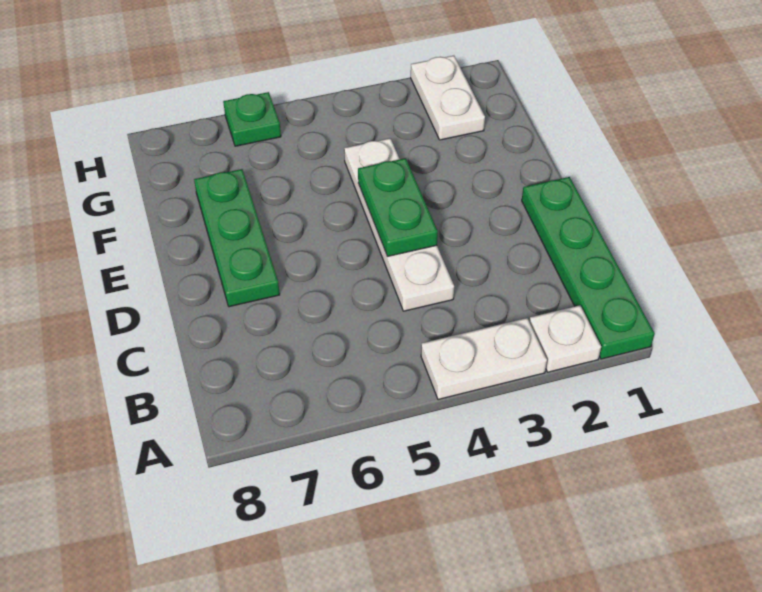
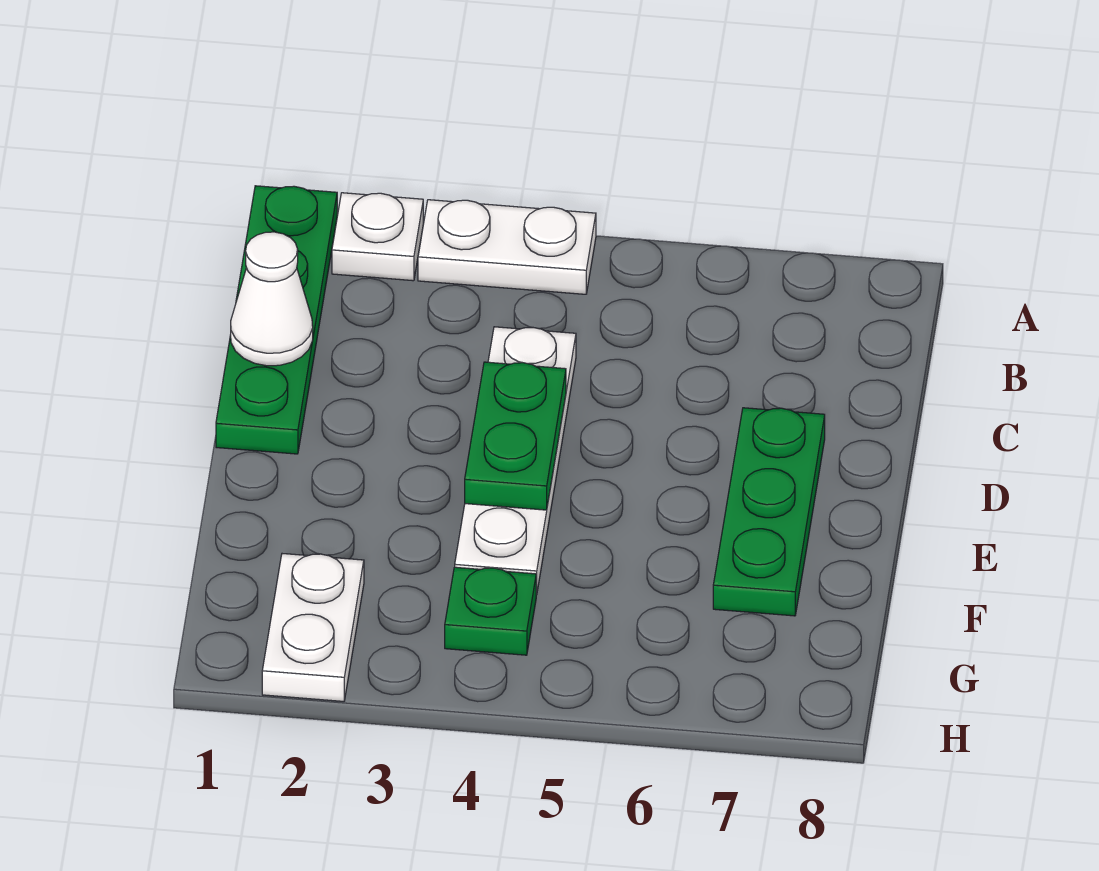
none -> white 1x1 cone [231,232,313,366]
green 1x1 plate [223,92,281,146] -> green 1x1 plate moved to [445,567,536,655]

